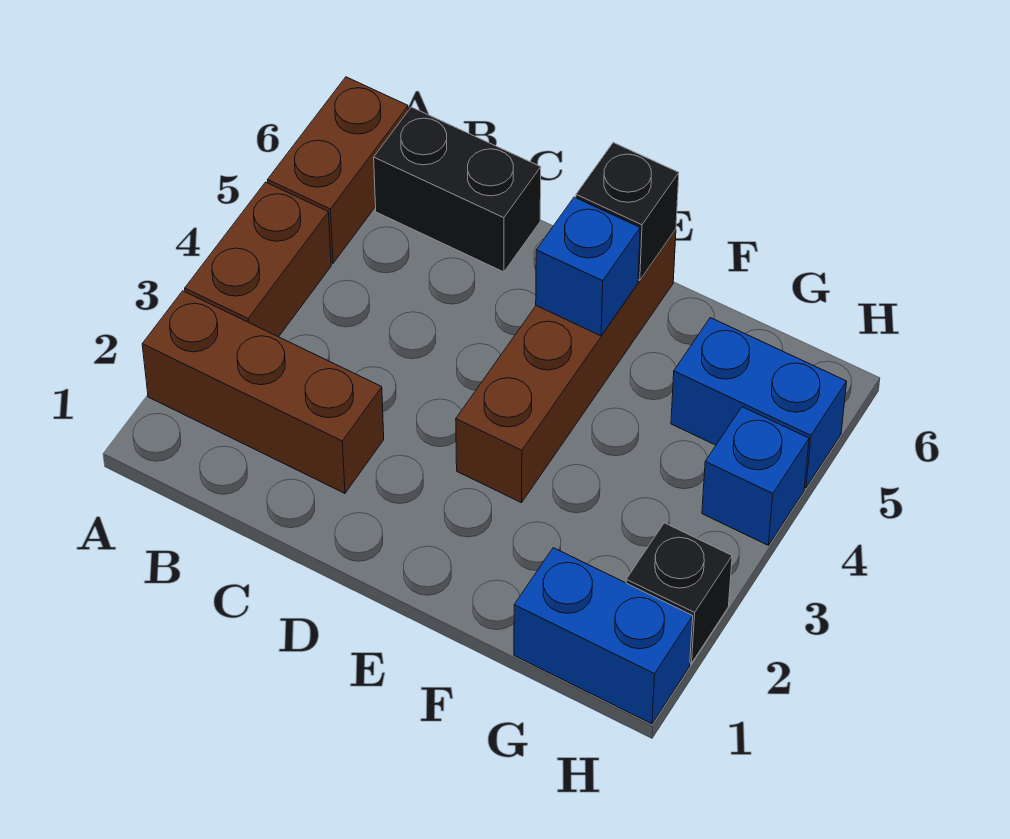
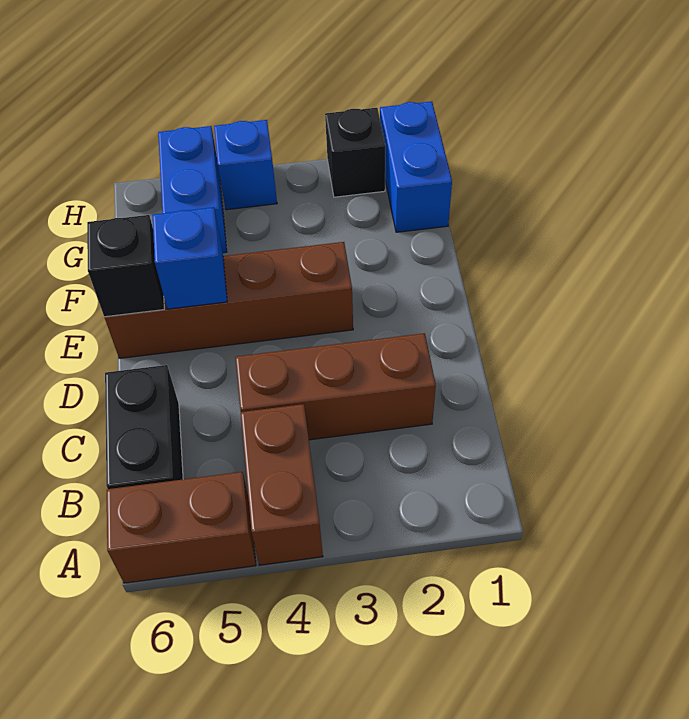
brown 1x3 brick [142,291,384,493] -> brown 1x3 brick turned to [236,333,436,440]
brown 1x2 brick [185,182,331,337] -> brown 1x2 brick turned to [241,404,323,565]

